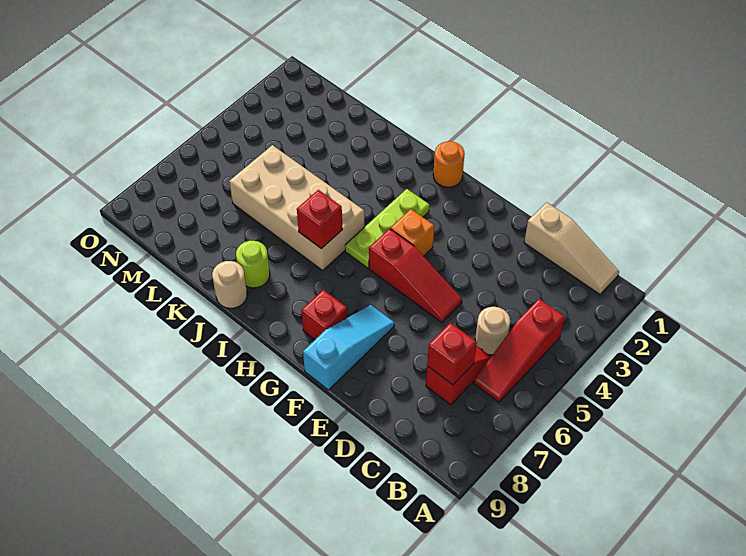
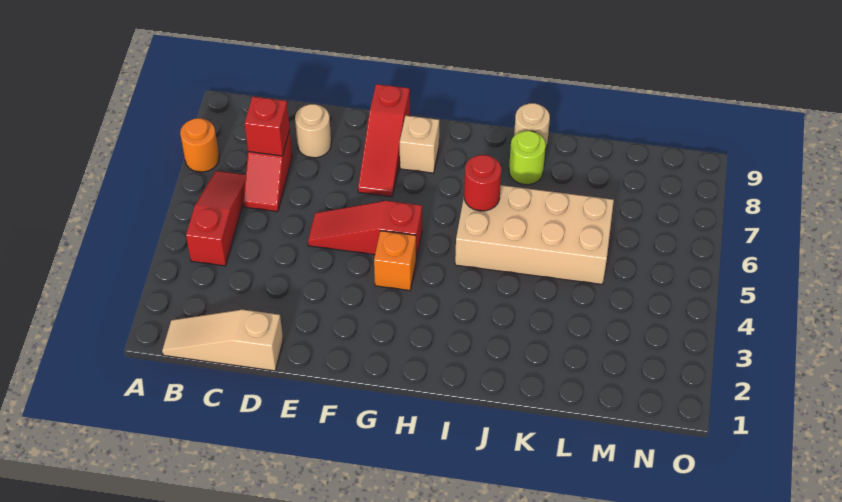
tan 1x1 round brick [475,307,510,355] -> tan 1x1 round brick moved to [295,104,331,158]
cyan 1x3 slope [303,305,394,390] -> red 1x3 slope [358,84,410,197]
red 1x1 brick [302,290,347,340] -> tan 1x1 brick [400,116,439,173]
orange 1x1 round brick [433,141,465,187] -> orange 1x1 round brick moved to [180,118,219,172]
lime 1x3 plate [345,189,429,268] -> none
red 1x1 brick [297,190,342,249] -> red 1x1 round brick [464,155,501,211]

